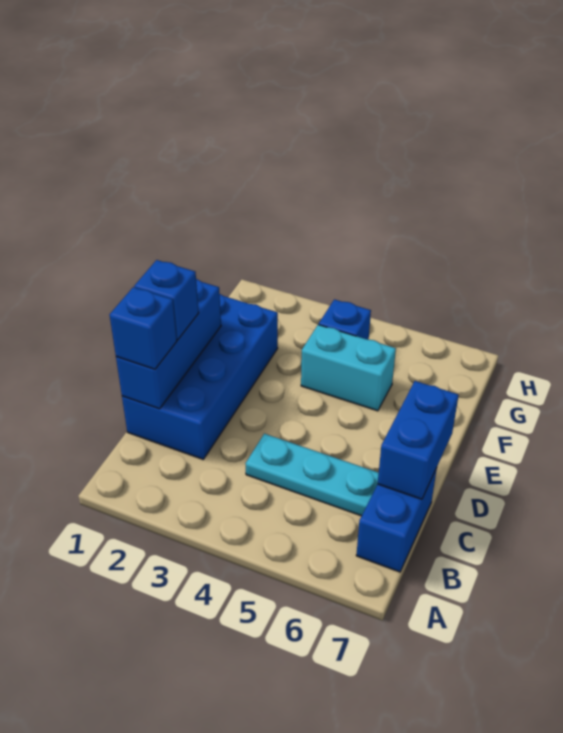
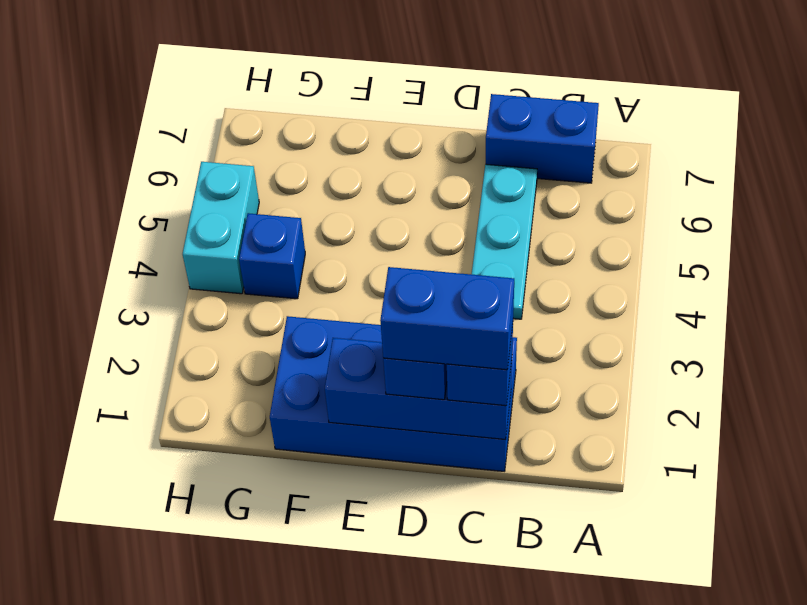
blue 1x2 brick [378,381,459,499] -> blue 1x2 brick moved to [380,267,514,370]
cyan 1x2 brick [301,324,396,411] -> cyan 1x2 brick moved to [183,162,259,294]

